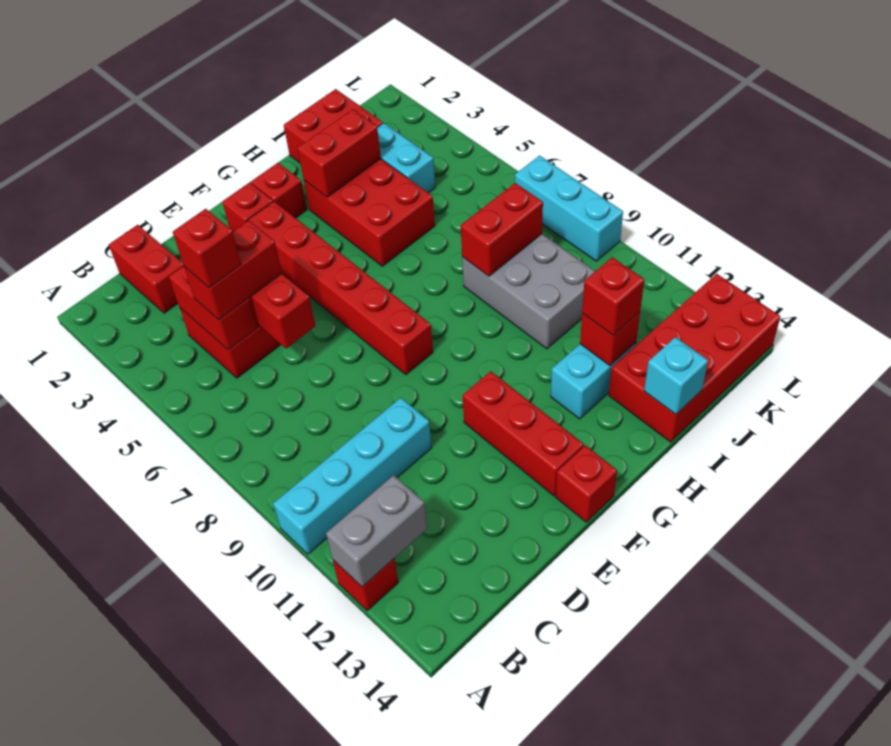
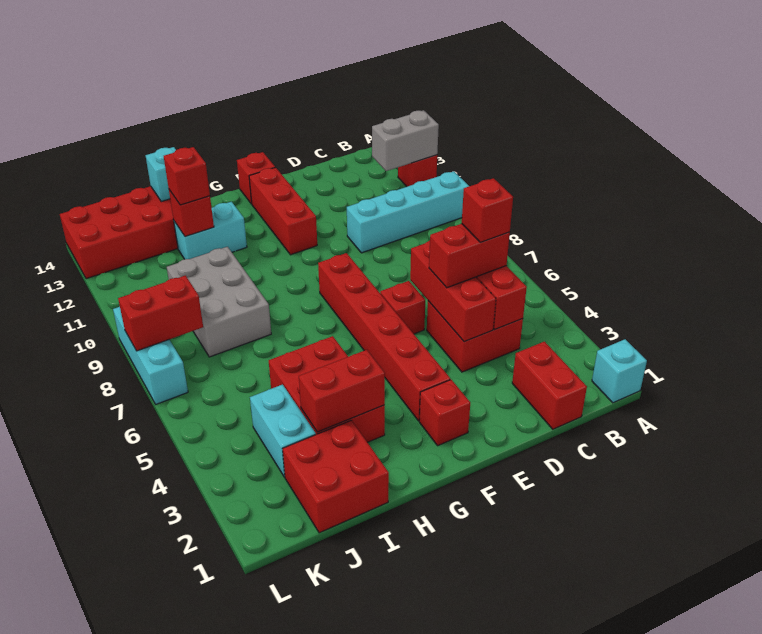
none -> cyan 1x1 brick [592,339,647,403]
red 1x1 brick [251,163,307,218] -> red 1x1 brick moved to [380,281,425,334]
red 1x2 brick [461,183,543,276] -> red 1x2 brick moved to [118,275,203,351]

